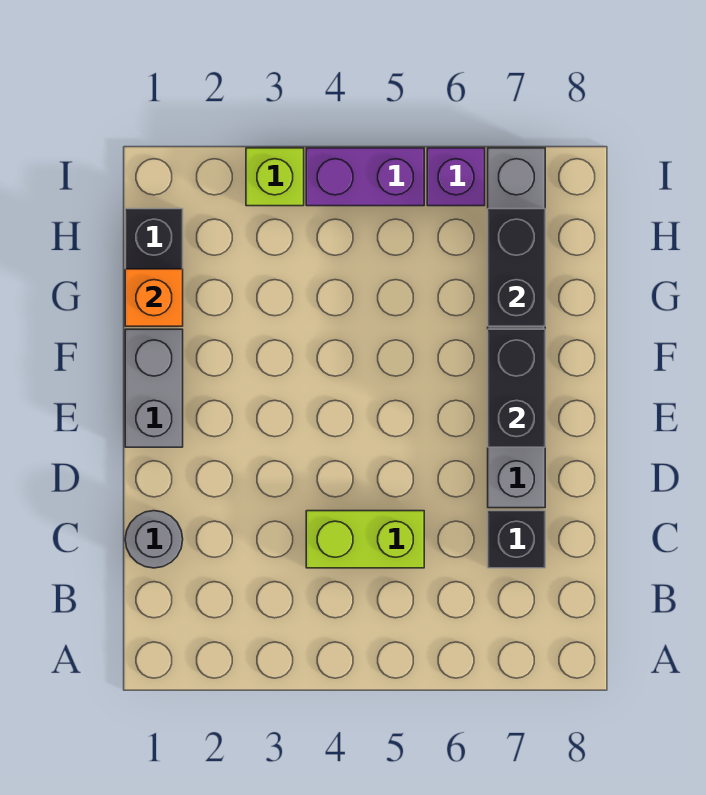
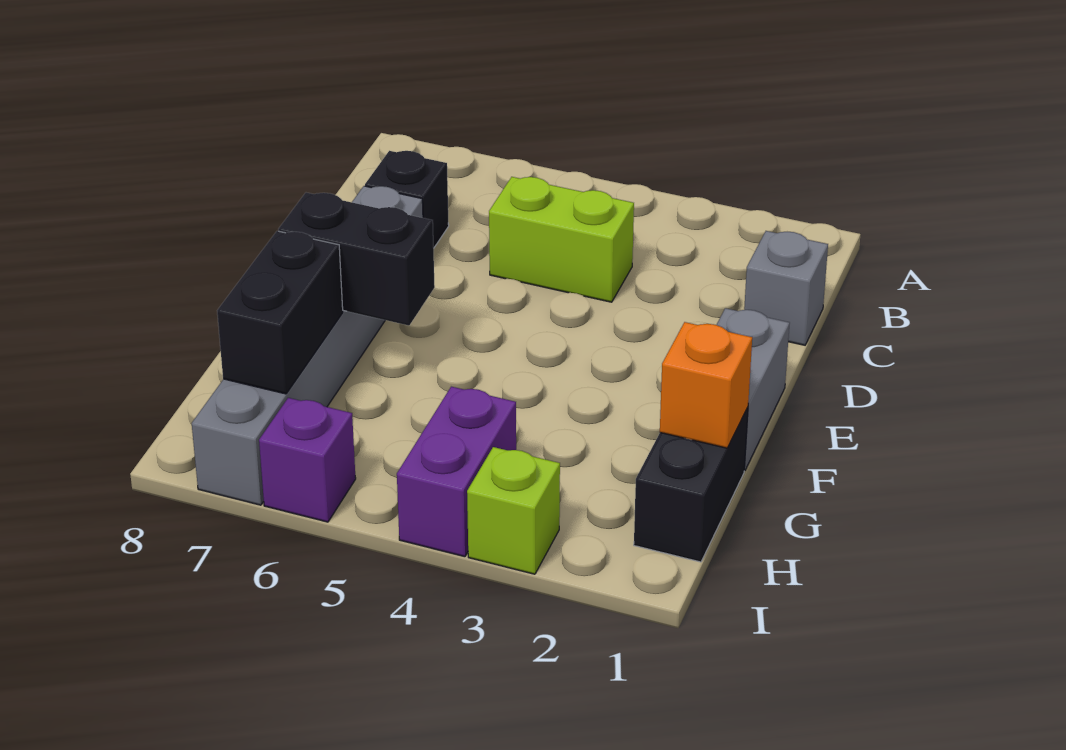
grey 1x1 round brick [125,511,183,568] -> grey 1x1 brick [744,231,828,345]
black 1x2 brick [488,329,545,447] -> black 1x2 brick turned to [278,193,435,325]
purple 1x2 brick [306,148,424,206] -> purple 1x2 brick turned to [397,387,516,557]

